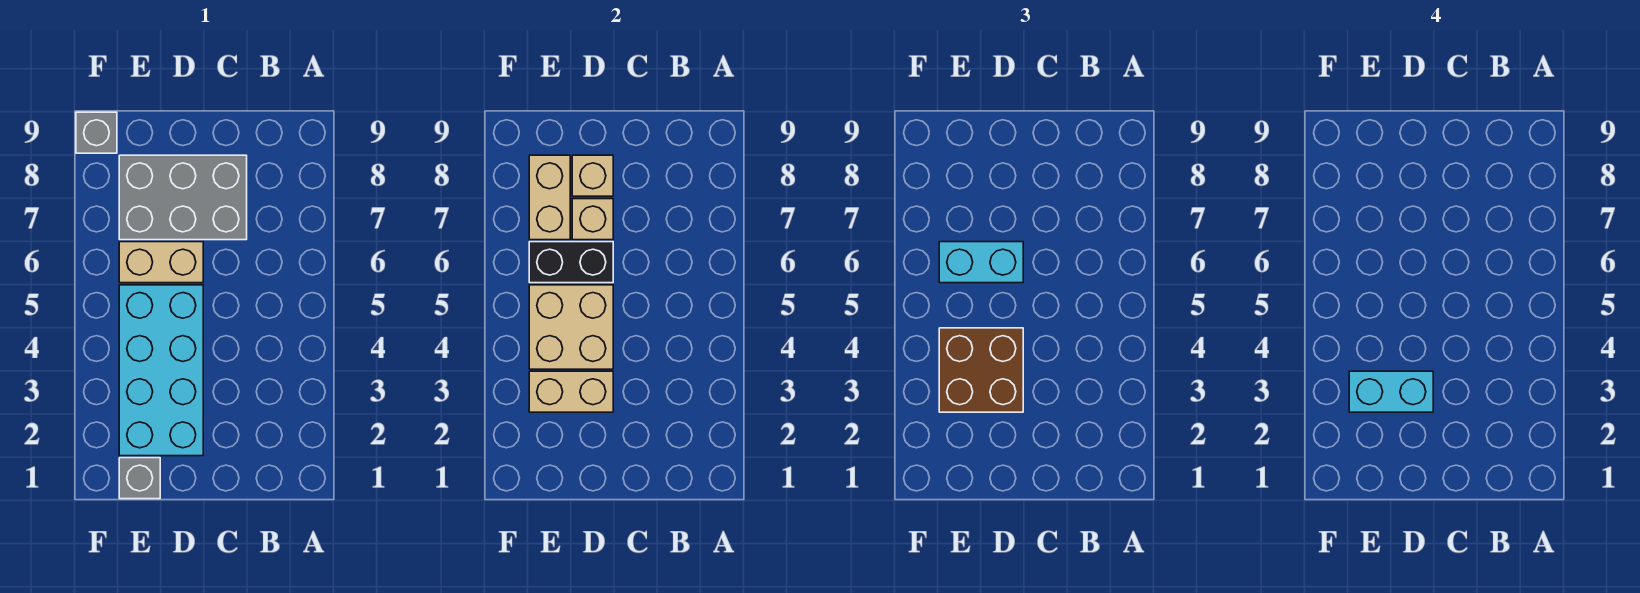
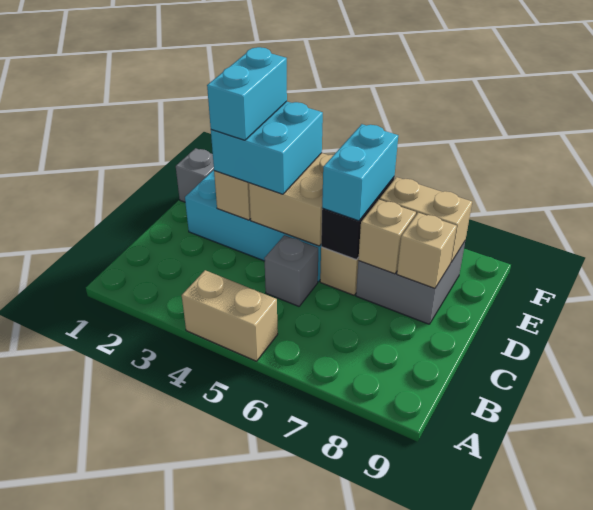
none -> tan 1x2 brick [182,270,278,361]
grey 2x3 brick [119,155,247,240] -> grey 2x2 brick [356,241,465,324]
brown 2x2 brick [939,328,1023,412] -> cyan 2x2 brick [211,101,323,194]
grey 1x1 brick [76,112,117,153] -> grey 1x1 brick moved to [264,235,318,306]

